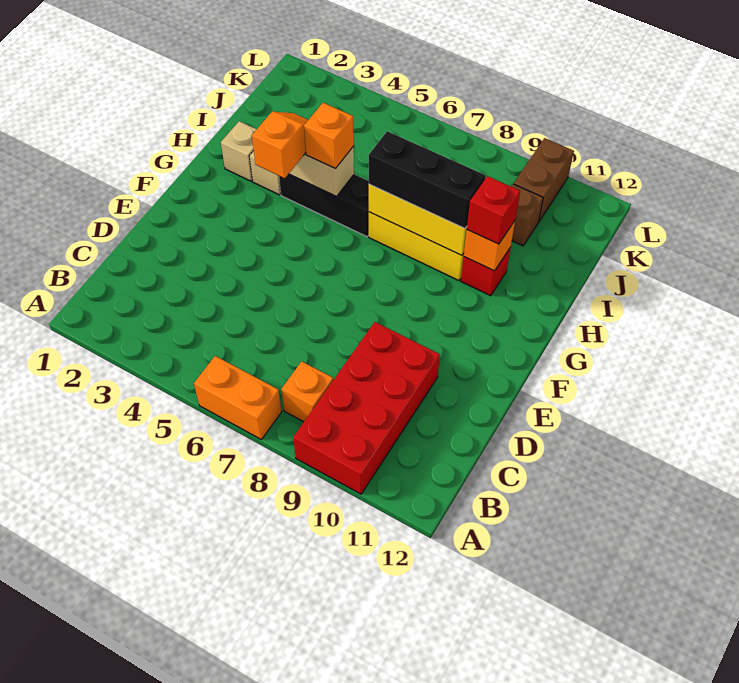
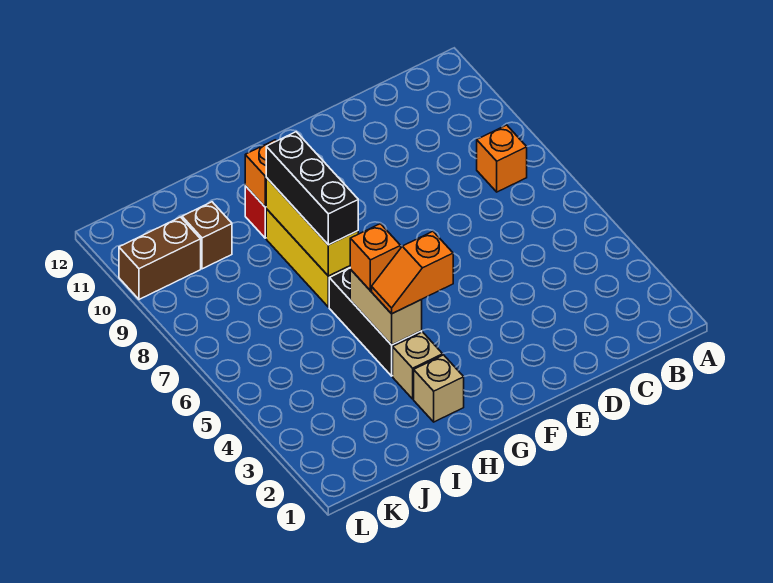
orange 1x2 brick [194,356,282,439] -> none
red 2x4 brick [293,322,440,494] -> none
red 1x1 brick [467,176,520,244] -> none

